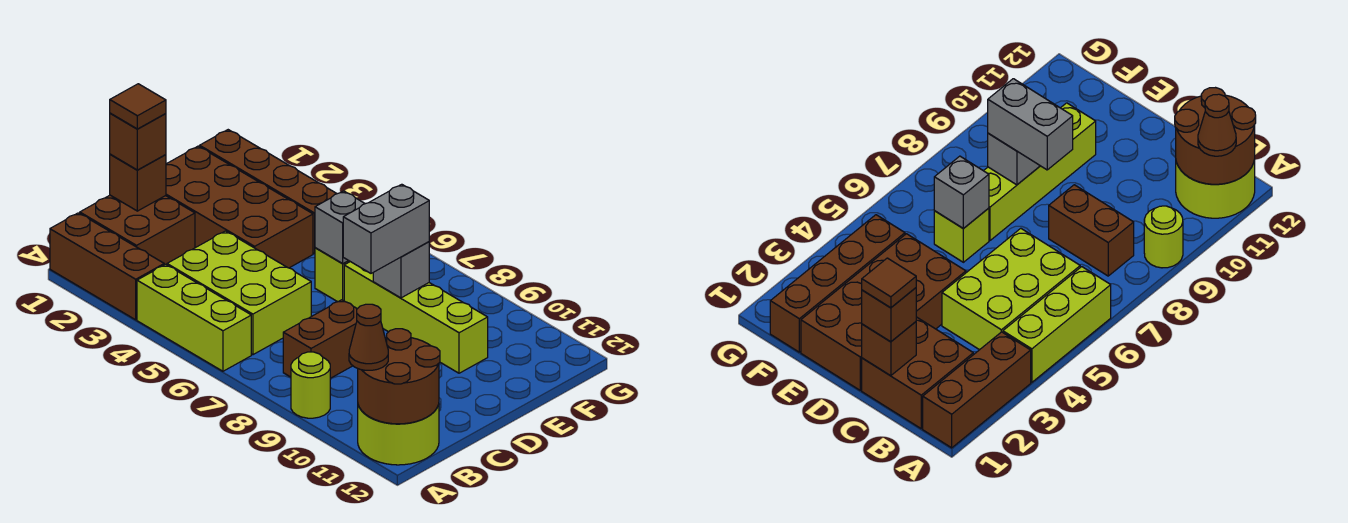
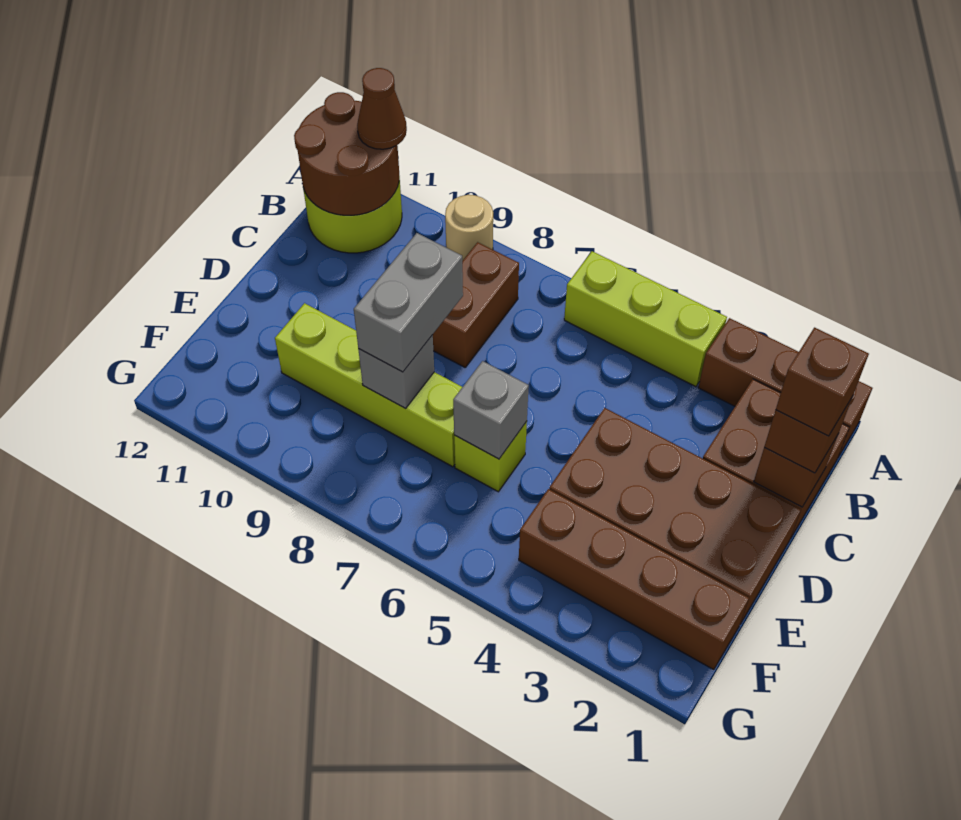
lime 1x1 round brick [291,352,330,418] -> tan 1x1 round brick [445,195,493,261]
lime 2x3 brick [167,231,311,355] -> none
brown 1x1 tile [110,84,166,129] -> brown 1x1 brick [776,328,869,436]

